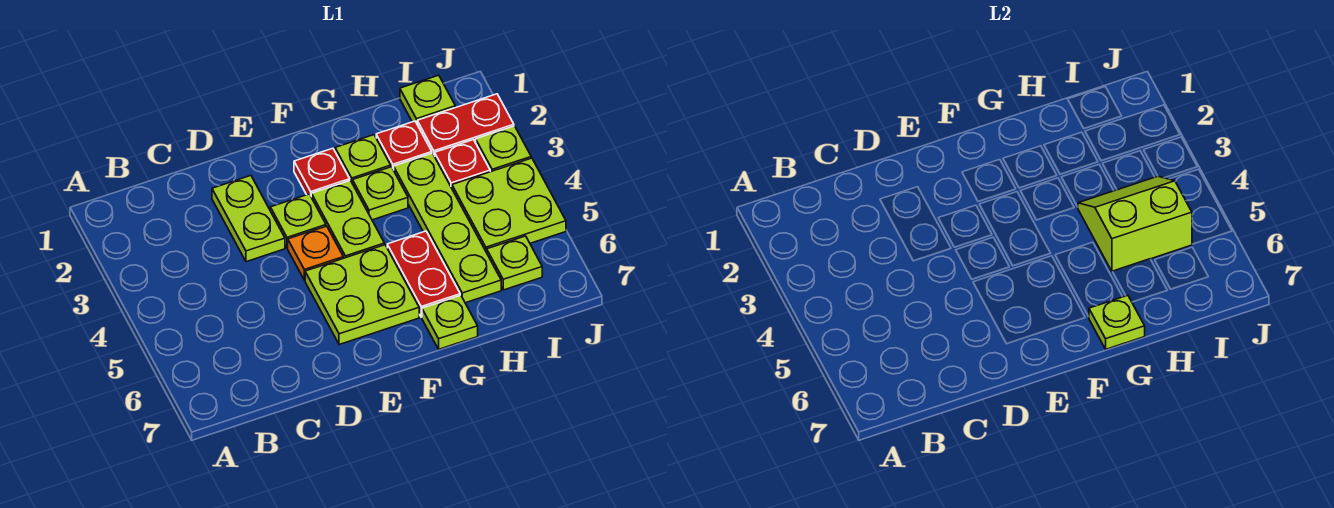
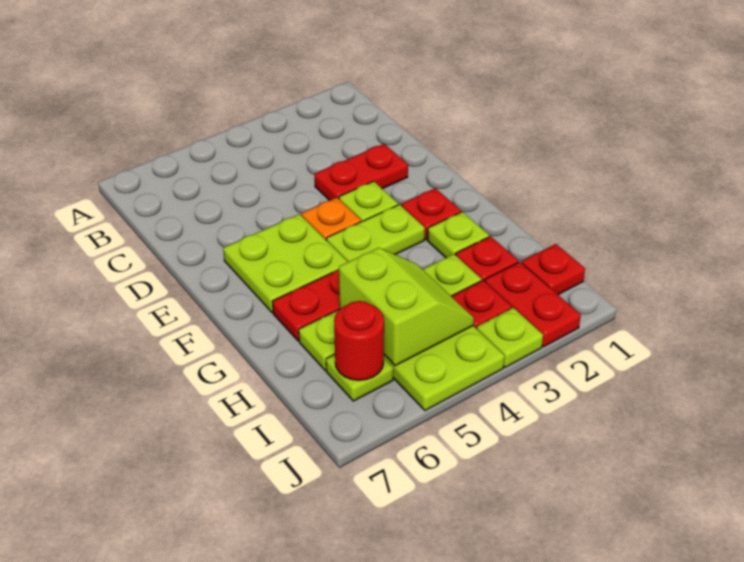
lime 1x2 plate [212,176,285,262] -> red 1x2 plate [314,144,408,201]
lime 1x1 plate [353,167,408,220] -> none
lime 1x1 plate [422,295,478,349] -> none
lime 1x1 plate [1089,295,1145,349] -> none
lime 1x1 plate [400,75,455,123] -> red 1x1 plate [522,244,585,295]
none -> red 1x1 round brick [334,301,384,380]

